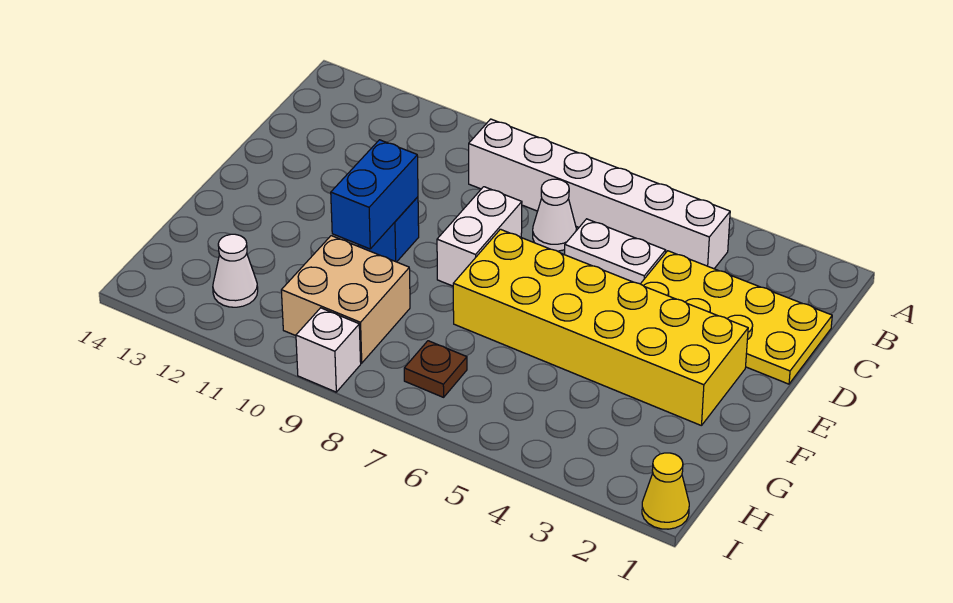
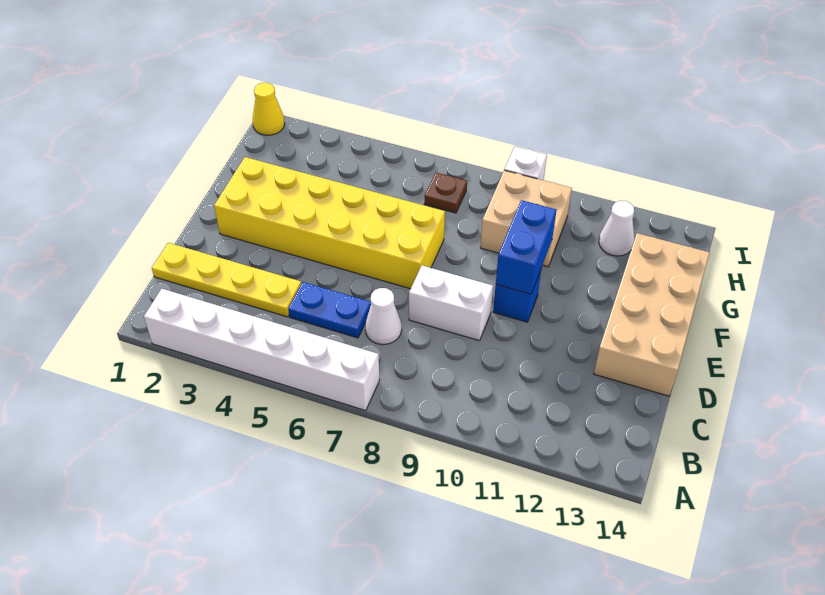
white 1x6 brick [469,119,730,269] -> white 1x6 brick moved to [144,289,380,410]
yellow 2x4 plate [641,251,832,384] -> yellow 1x4 plate [152,243,301,317]
white 1x2 plate [565,219,666,284] -> blue 1x2 plate [288,282,371,338]
white 1x2 brick [437,187,522,286] -> white 1x2 brick turned to [409,266,493,341]
none -> tan 2x4 brick [594,233,710,396]

